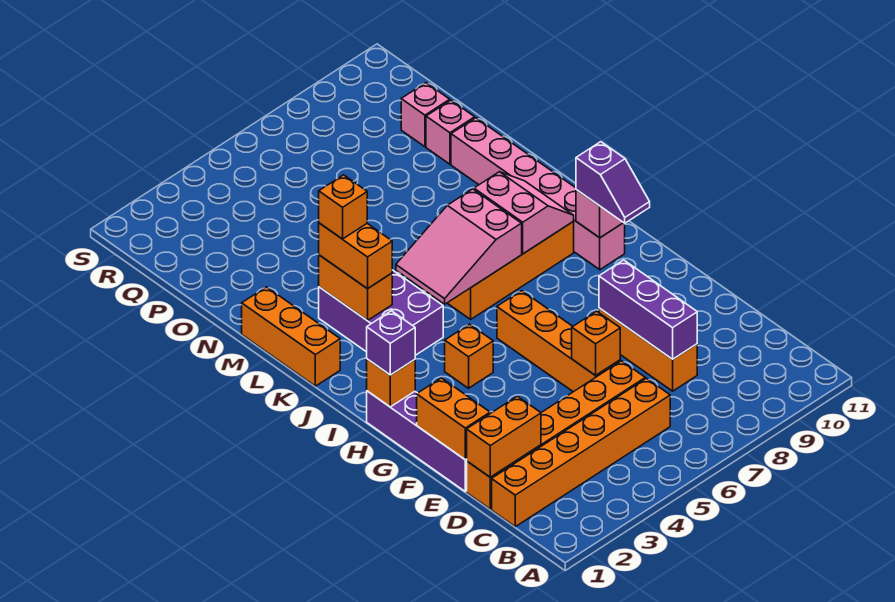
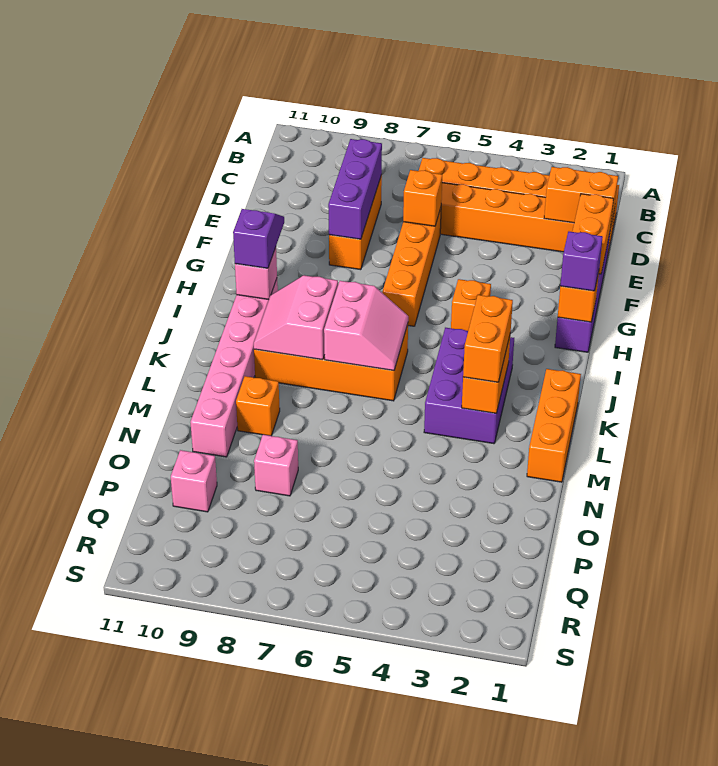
pink 2x3 slope [396,189,522,304] -> pink 2x2 slope [324,281,408,371]
orange 1x1 brick [319,175,367,239] -> orange 1x1 brick moved to [236,376,280,436]
pink 1x1 brick [426,100,475,164] -> pink 1x1 brick moved to [254,435,298,496]

